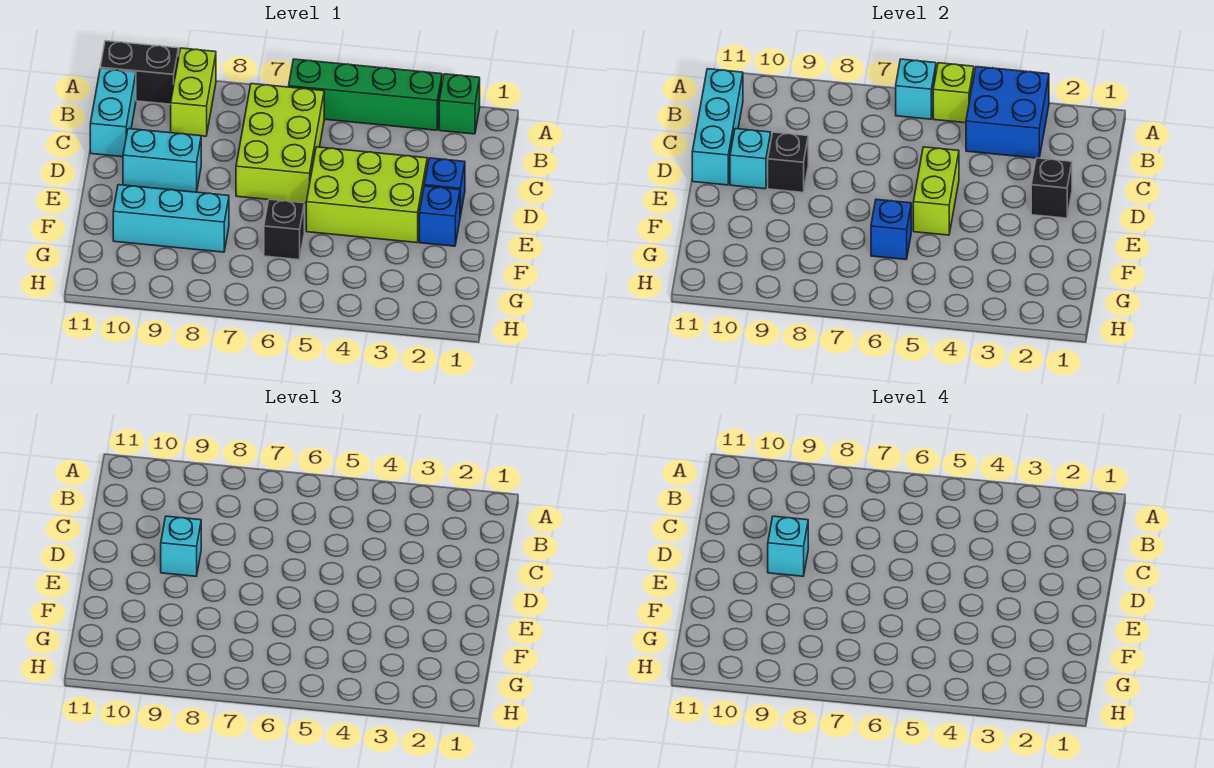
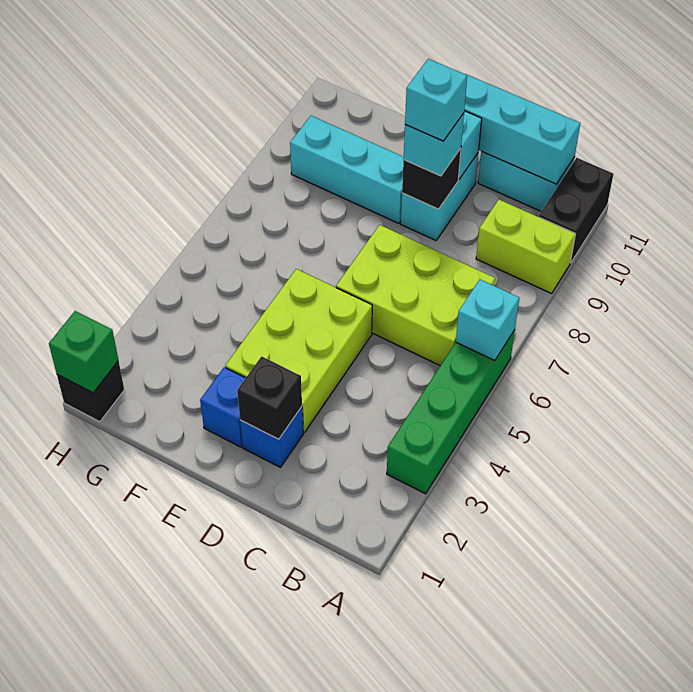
green 1x1 brick [439,74,480,134] -> green 1x1 brick moved to [49,311,118,393]
blue 2x2 brick [966,67,1049,158] -> none
lime 1x1 brick [933,63,974,123] -> none
lime 1x2 brick [913,147,959,235] -> none
black 1x1 brick [264,199,304,260] -> black 1x1 brick moved to [57,361,124,422]
blue 1x1 brick [871,199,911,260] -> none
cyan 1x3 brick [113,185,229,252] -> cyan 1x3 brick turned to [290,116,404,223]

